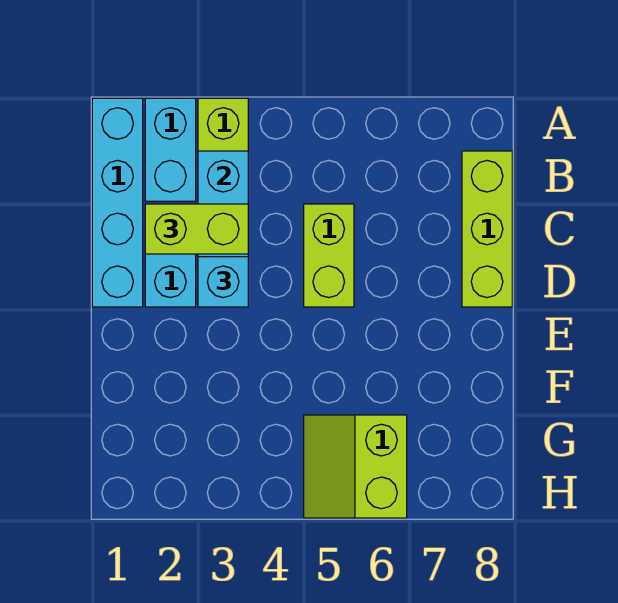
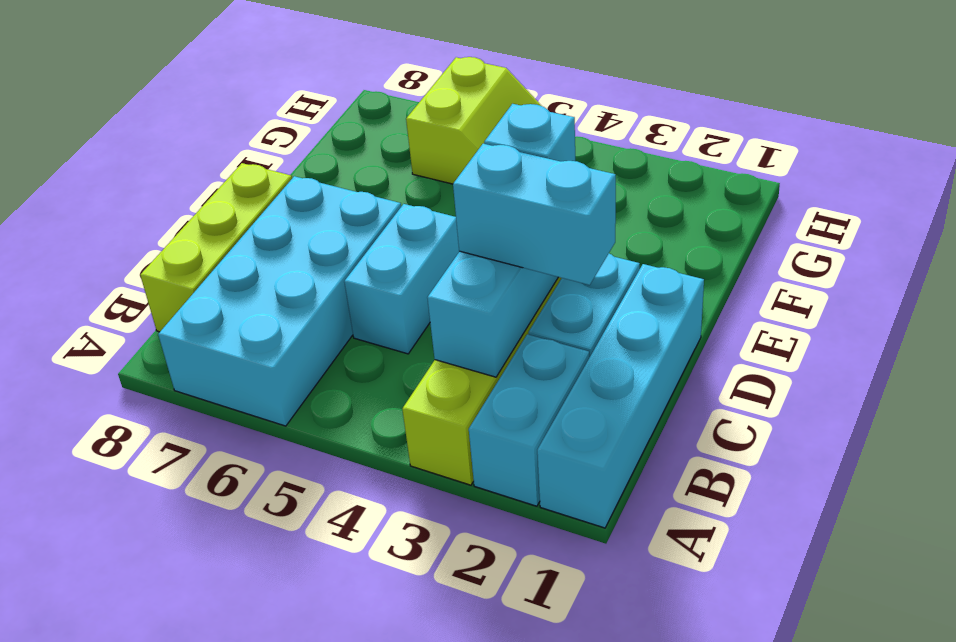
none -> cyan 2x4 brick [158,176,401,426]
lime 1x2 brick [145,204,248,254] -> cyan 1x2 brick [453,144,616,285]
lime 1x2 brick [304,204,354,307] -> cyan 1x2 brick [344,204,459,354]

